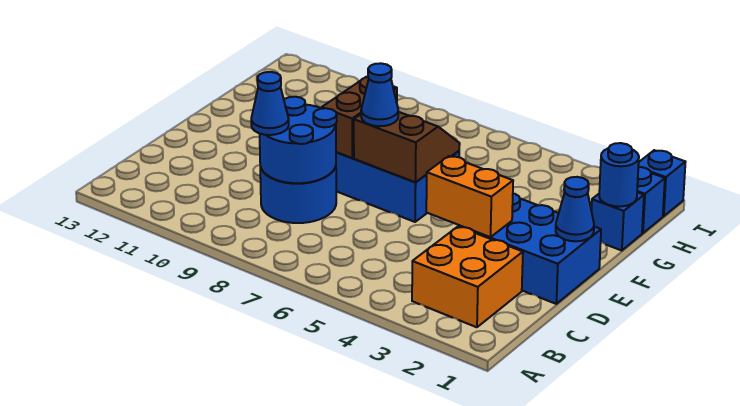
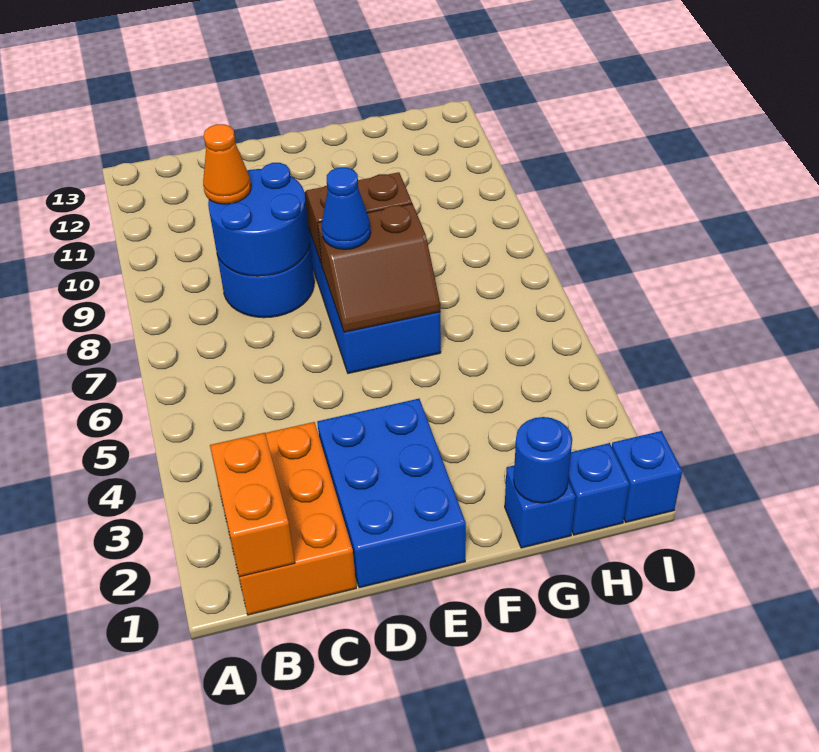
orange 2x2 brick [412,227,523,327] -> orange 2x3 brick [210,422,356,615]
blue 1x1 cone [251,72,289,135] -> orange 1x1 cone [203,124,251,204]
orange 1x2 brick [426,156,513,237] -> orange 1x2 brick moved to [210,433,295,577]
blue 1x1 cone [556,177,594,241] -> none
brown 2x2 slope [354,112,460,182] -> brown 2x2 slope turned to [318,204,440,332]

